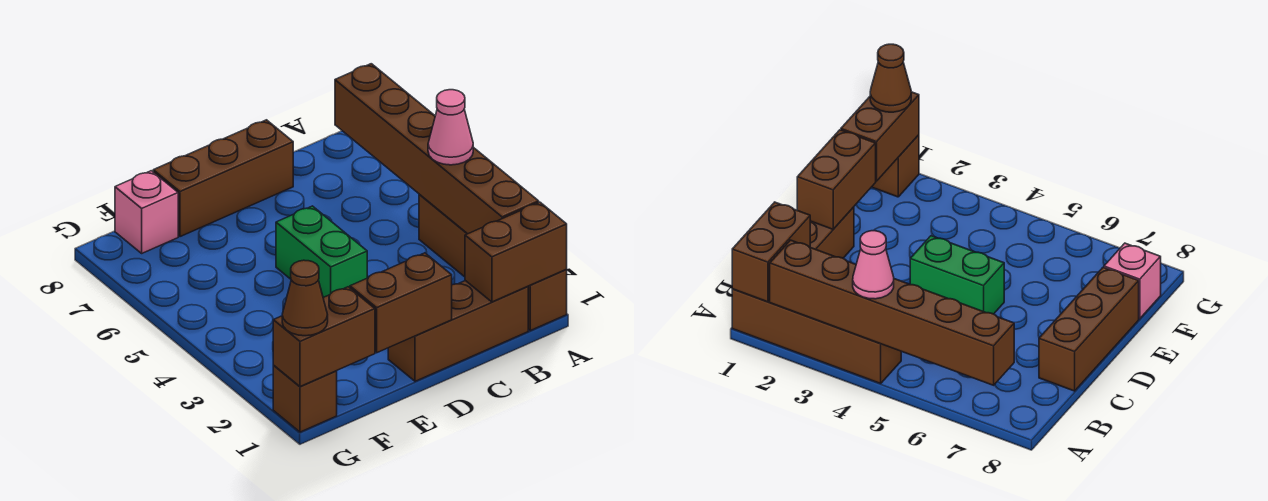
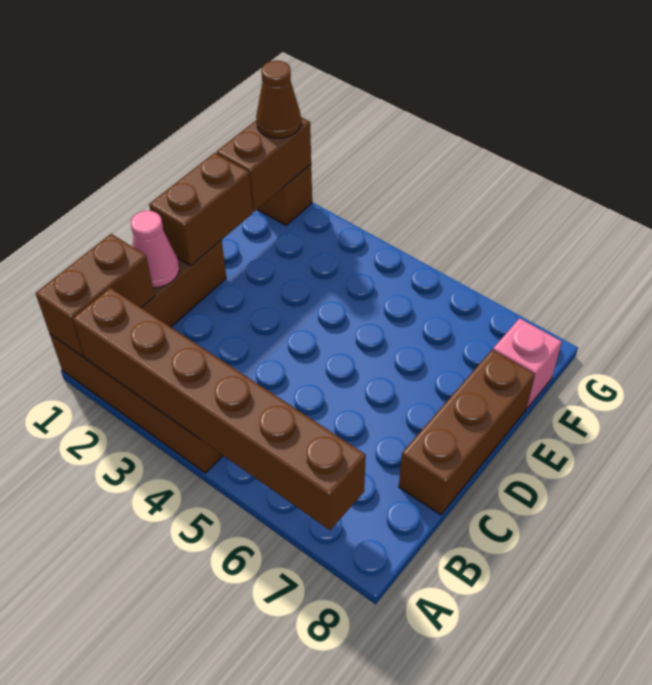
pink 1x1 cone [428,90,473,165] -> pink 1x1 cone moved to [131,211,179,288]
green 1x2 brick [276,206,367,298] -> none

